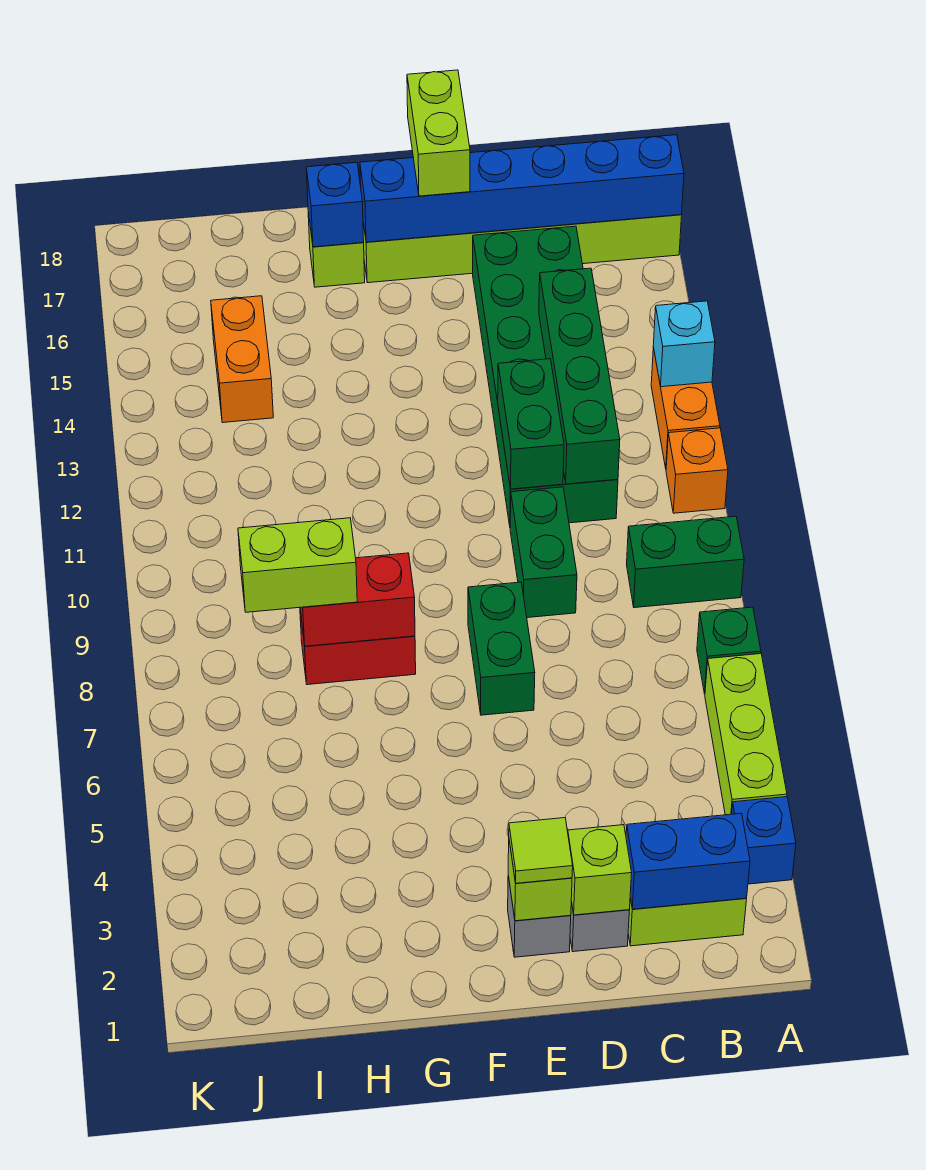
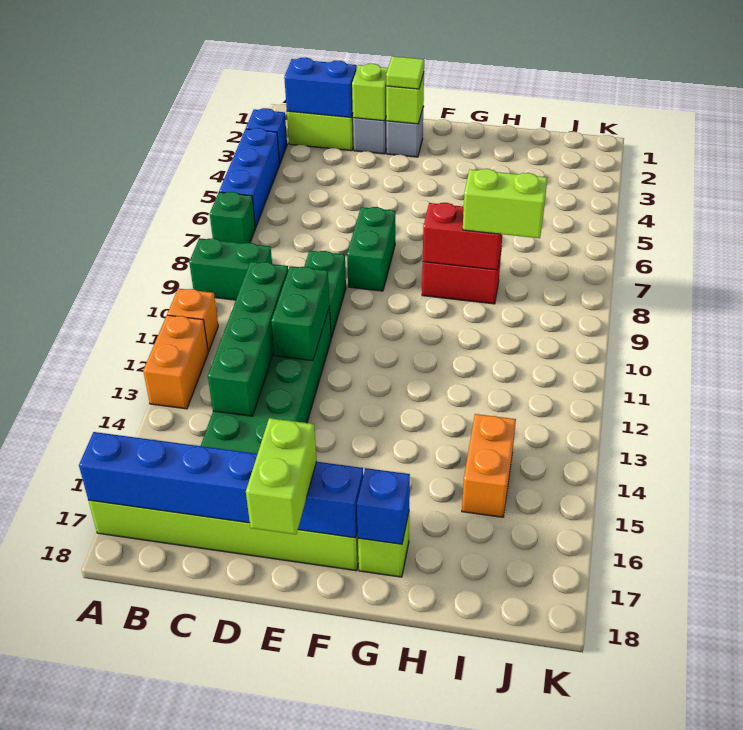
lime 1x3 brick [705,654,787,815] -> blue 1x3 brick [219,128,280,228]
cyan 1x1 brick [653,301,715,387] -> none

